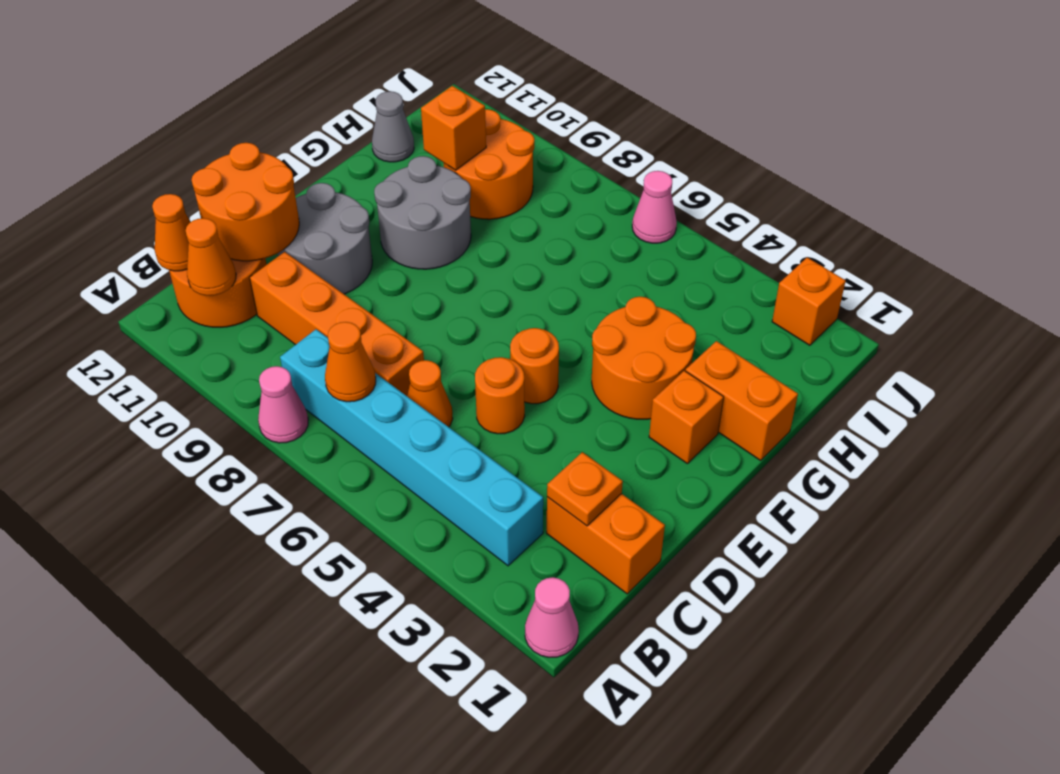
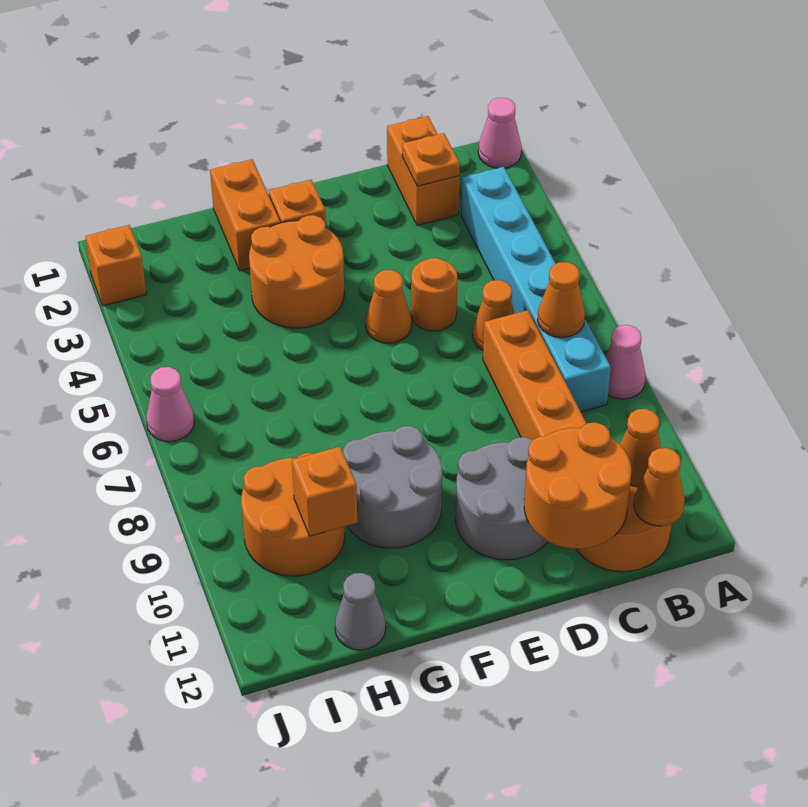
orange 1x1 round brick [510,328,559,404] -> orange 1x1 cone [366,270,412,343]

